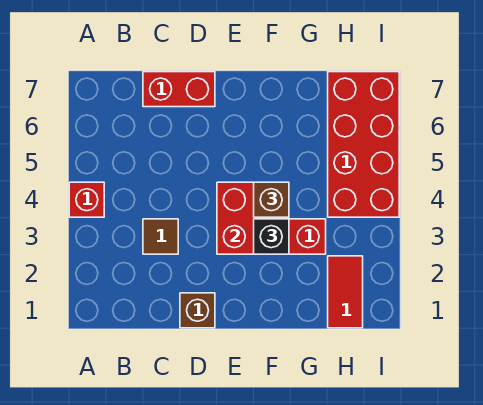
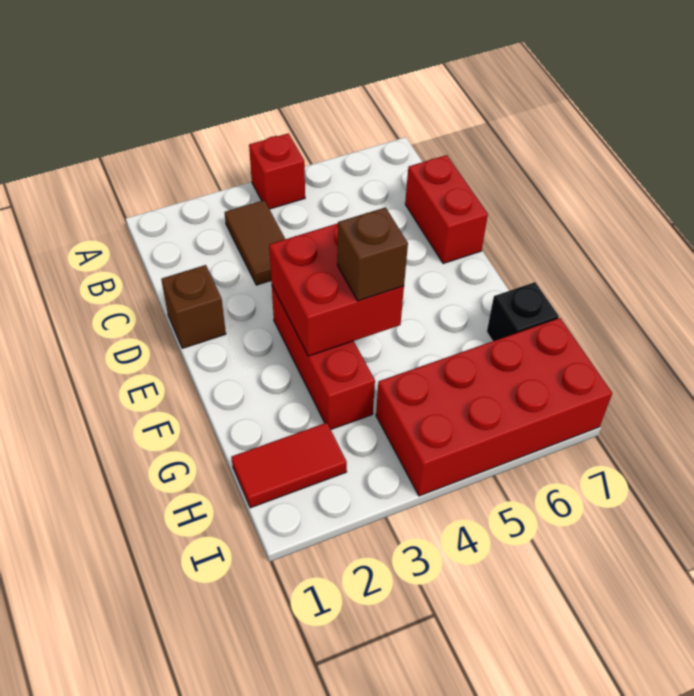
brown 1x1 tile [143,219,178,254] -> brown 1x2 tile [225,200,285,285]
black 1x1 brick [254,219,289,254] -> black 1x1 brick moved to [487,282,559,341]

